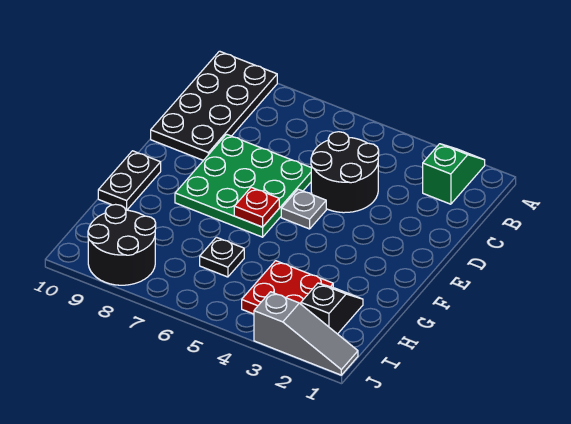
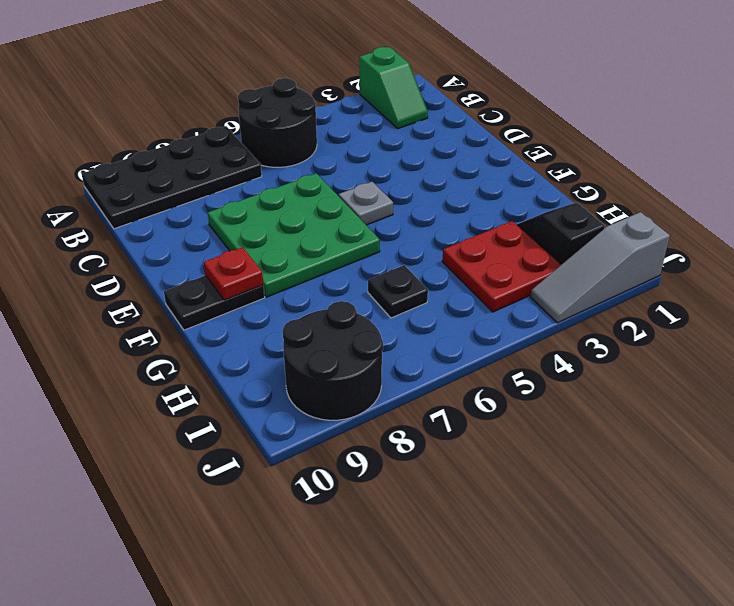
green 1x2 slope [423,144,485,204] -> green 1x2 slope turned to [359,47,428,129]
black 2x4 plate [151,51,277,160] -> black 2x4 plate turned to [82,126,262,229]
black 2x2 round brick [311,132,379,213] -> black 2x2 round brick moved to [238,78,317,167]
red 1x1 plate [234,187,279,227] -> red 1x1 plate moved to [204,247,263,300]
black 1x2 plate [98,151,161,210] -> black 1x2 plate turned to [164,275,265,330]
grey 1x3 slope [254,292,358,375] -> grey 1x3 slope turned to [531,212,670,323]

